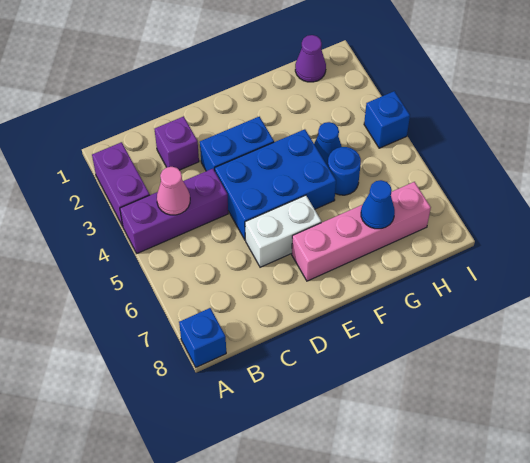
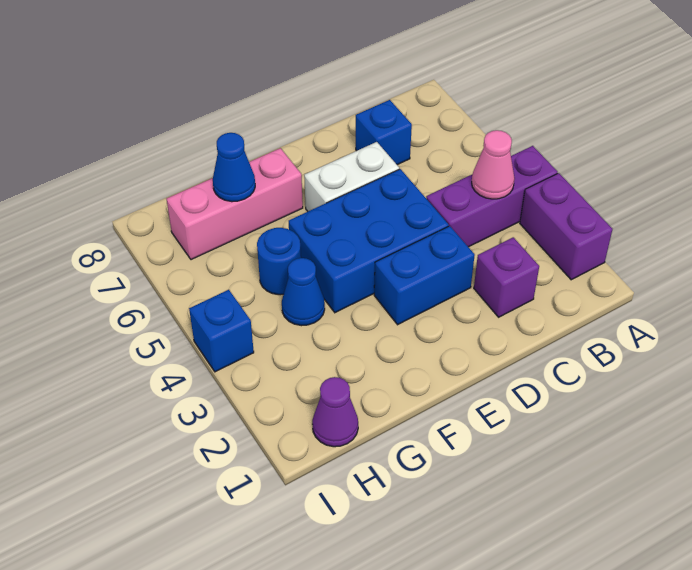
blue 1x1 brick [179,308,226,367] -> blue 1x1 brick moved to [356,100,412,165]
pink 1x4 brick [292,182,431,281] -> pink 1x3 brick [166,148,303,260]

